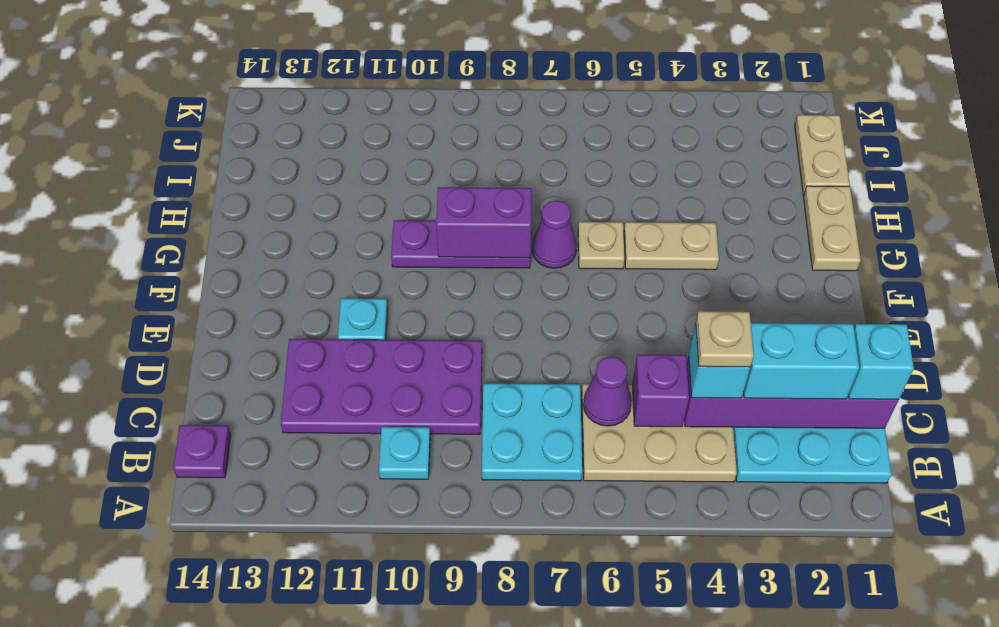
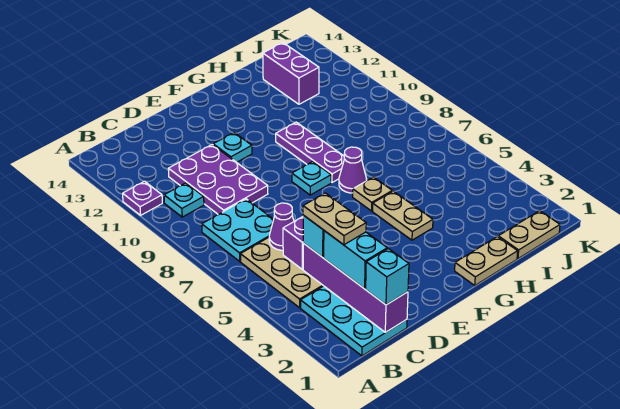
purple 1x1 plate [173,425,230,478] -> purple 1x1 plate moved to [123,181,162,215]
tan 1x1 plate [696,311,754,367] -> tan 1x2 plate [303,193,366,245]
purple 2x4 plate [281,339,482,434] -> purple 2x3 plate [168,145,268,215]
none -> cyan 1x1 plate [292,161,331,195]
purple 1x2 brick [436,187,531,258] -> purple 1x2 brick moved to [263,43,319,104]

